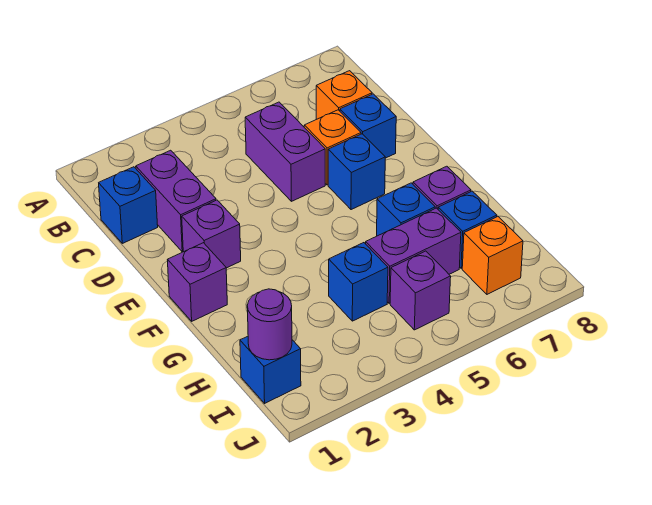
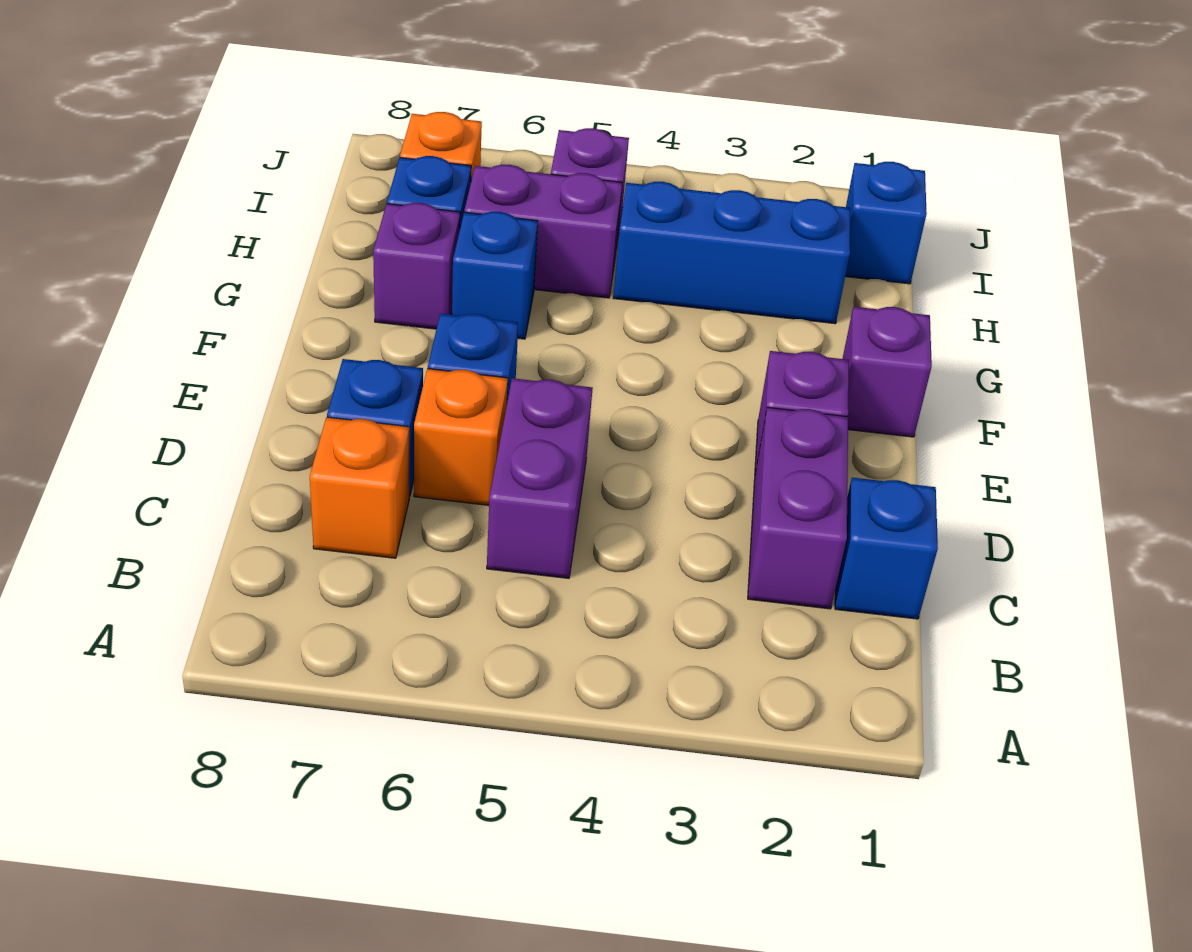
blue 1x1 brick [329,243,388,321] -> blue 1x3 brick [613,182,850,324]
purple 1x1 round brick [247,289,292,360] -> none

